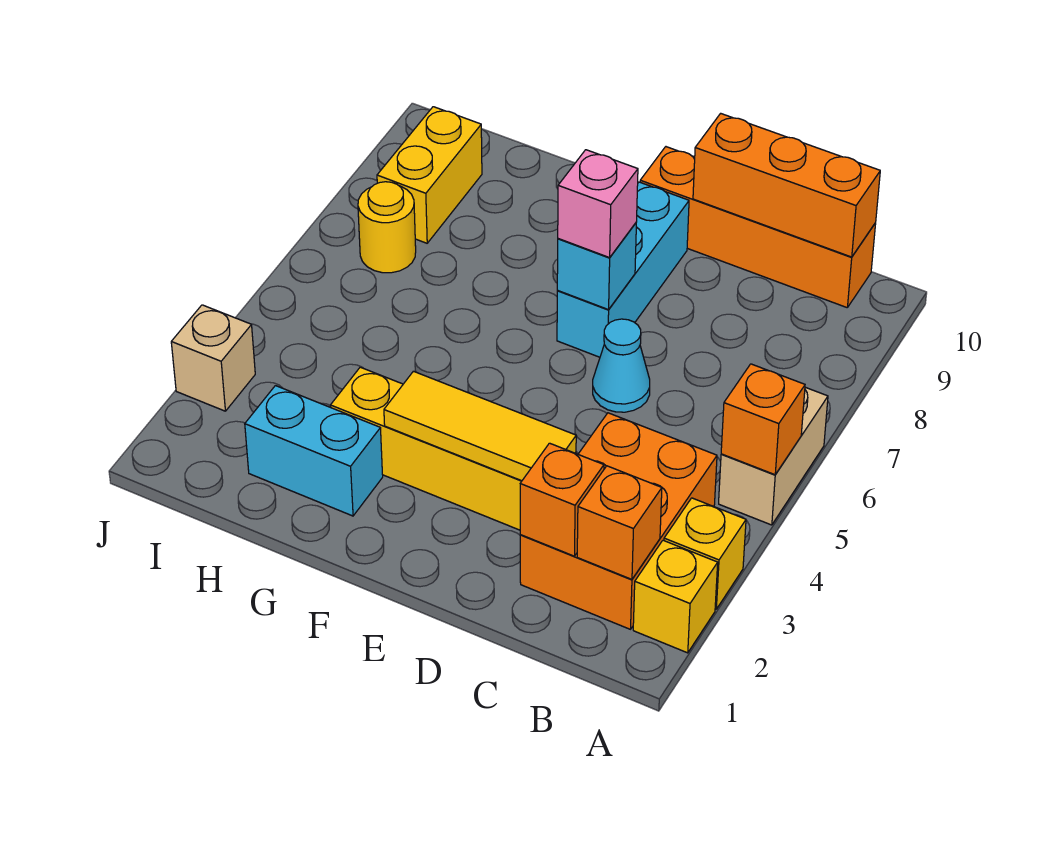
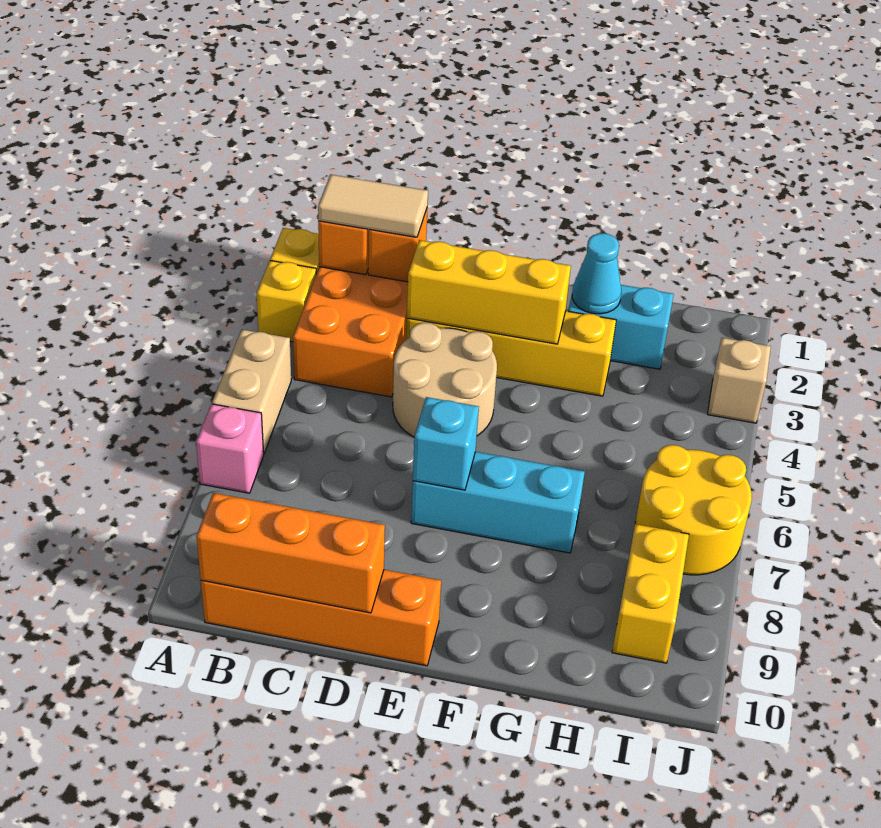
orange 1x1 brick [721,364,805,475] -> none
none -> tan 1x2 tile [318,174,428,237]
yellow 1x3 tile [384,371,576,481] -> yellow 1x3 brick [407,240,571,344]
none -> tan 2x2 round brick [393,323,497,437]
cyan 1x1 cone [593,319,650,412] -> cyan 1x1 cone moved to [572,233,621,314]
cyan 1x3 brick [557,182,689,357] -> cyan 1x3 brick turned to [411,452,585,553]
pink 1x1 brick [558,150,638,258] -> pink 1x1 brick moved to [196,404,264,493]
yellow 1x1 round brick [358,182,416,273] -> yellow 2x2 round brick [635,445,752,575]

